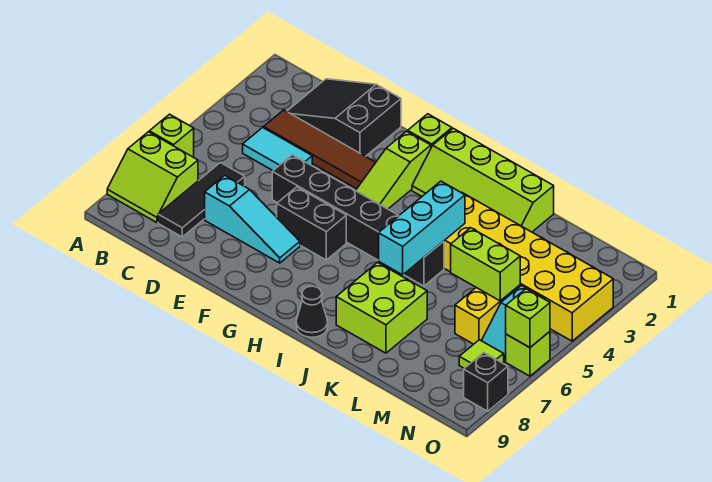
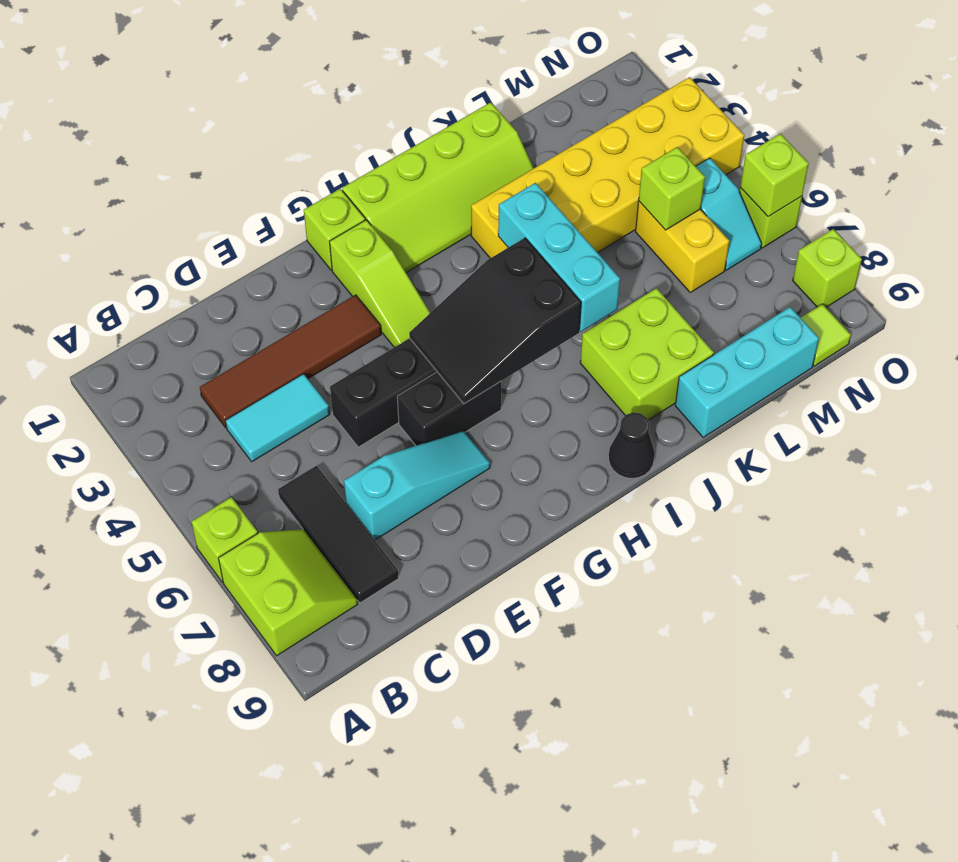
lime 2x2 slope [107,132,198,223] -> lime 2x2 slope turned to [218,530,358,656]
black 2x3 slope [287,79,401,157] -> black 2x3 slope moved to [409,238,581,404]
none -> cyan 1x3 brick [675,307,819,437]
lime 1x2 brick [451,228,520,301] -> lime 1x1 brick [639,147,705,230]
lime 1x1 tile [459,340,504,368] -> lime 1x1 tile moved to [801,304,851,366]
black 1x1 brick [464,353,508,411] -> lime 1x1 brick [793,229,862,307]

